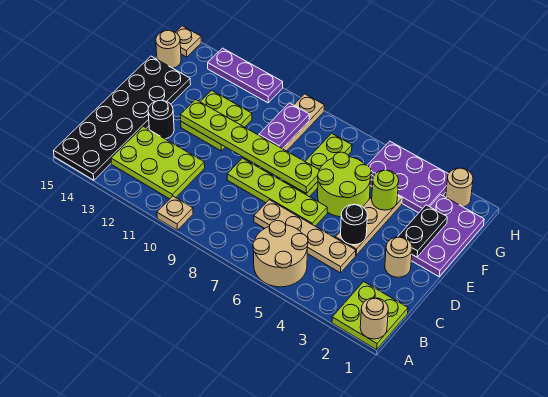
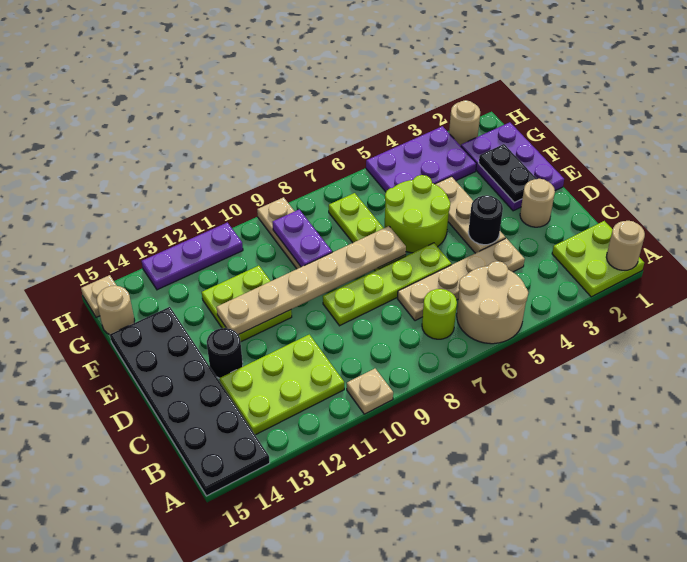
lime 1x6 plate [180,100,319,193] -> tan 1x6 plate [216,226,406,335]
lime 1x1 round brick [372,170,399,210] -> lime 1x1 round brick moved to [422,289,457,339]

